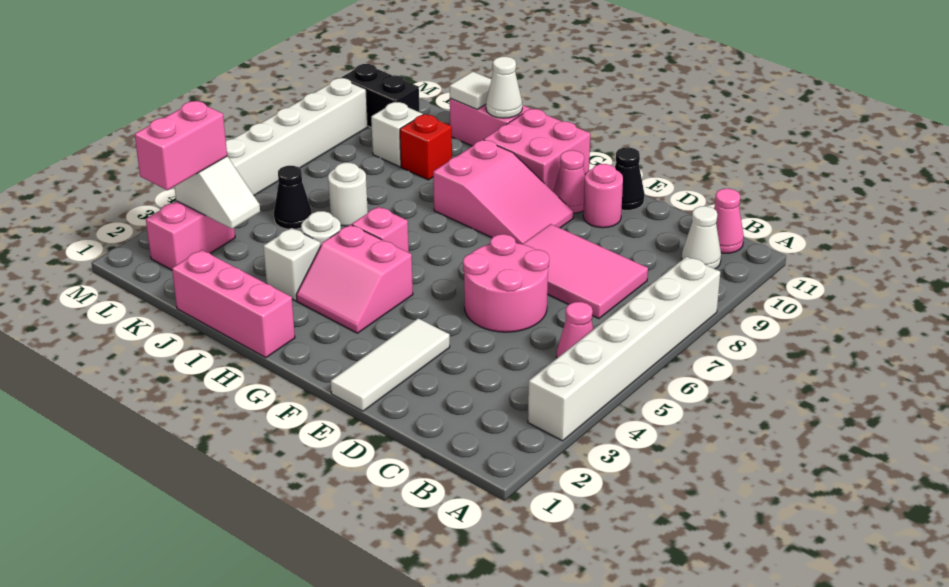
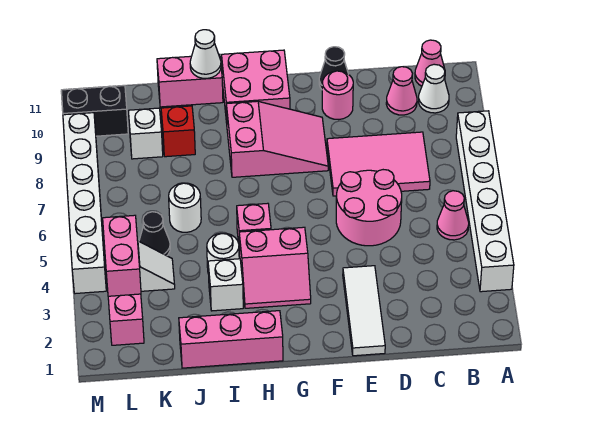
pink 1x1 cone [553,150,585,213] -> pink 1x1 cone moved to [386,67,417,115]
white 1x1 tile [450,72,491,109] -> none

